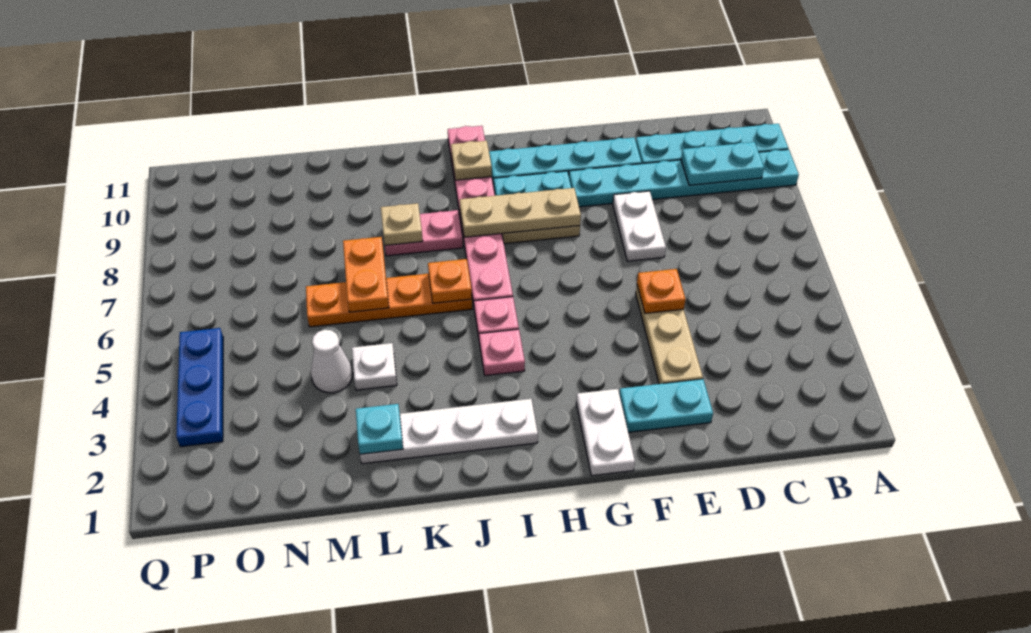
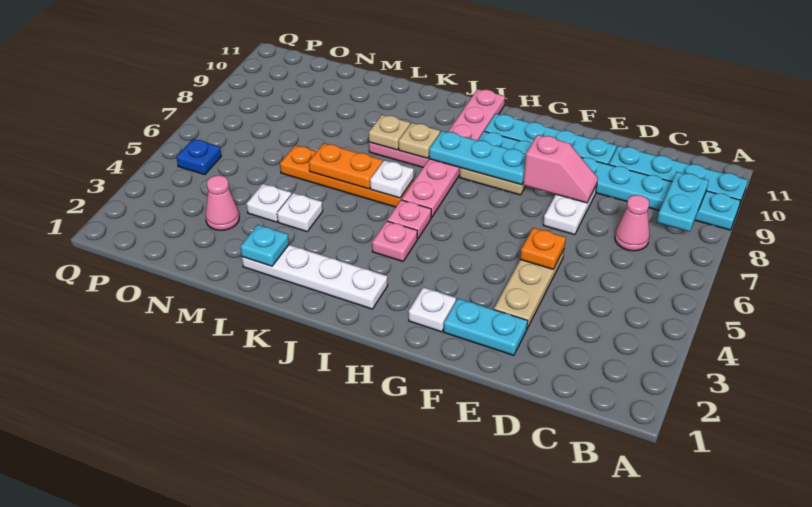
cyan 1x2 plate [681,142,764,185] -> cyan 1x2 plate turned to [657,172,709,232]
none -> pink 1x1 cone [615,195,650,251]
none -> pink 1x2 slope [523,135,598,203]
white 1x2 plate [576,389,635,476] -> white 1x1 plate [409,287,456,332]
tan 1x3 plate [460,188,581,237] -> cyan 1x3 plate [429,131,526,185]
tan 1x1 plate [451,141,492,180] -> tan 1x1 plate moved to [399,123,440,158]
orange 1x1 plate [428,259,472,303] -> white 1x1 plate [370,160,414,198]
orange 1x2 plate [343,237,389,312] -> orange 1x2 plate turned to [309,143,383,189]
white 1x1 cone [311,330,353,393] -> white 1x1 plate [246,184,291,222]
none -> pink 1x1 cone [205,175,239,230]
blue 1x3 plate [176,328,223,447] -> blue 1x1 plate [176,139,221,175]

